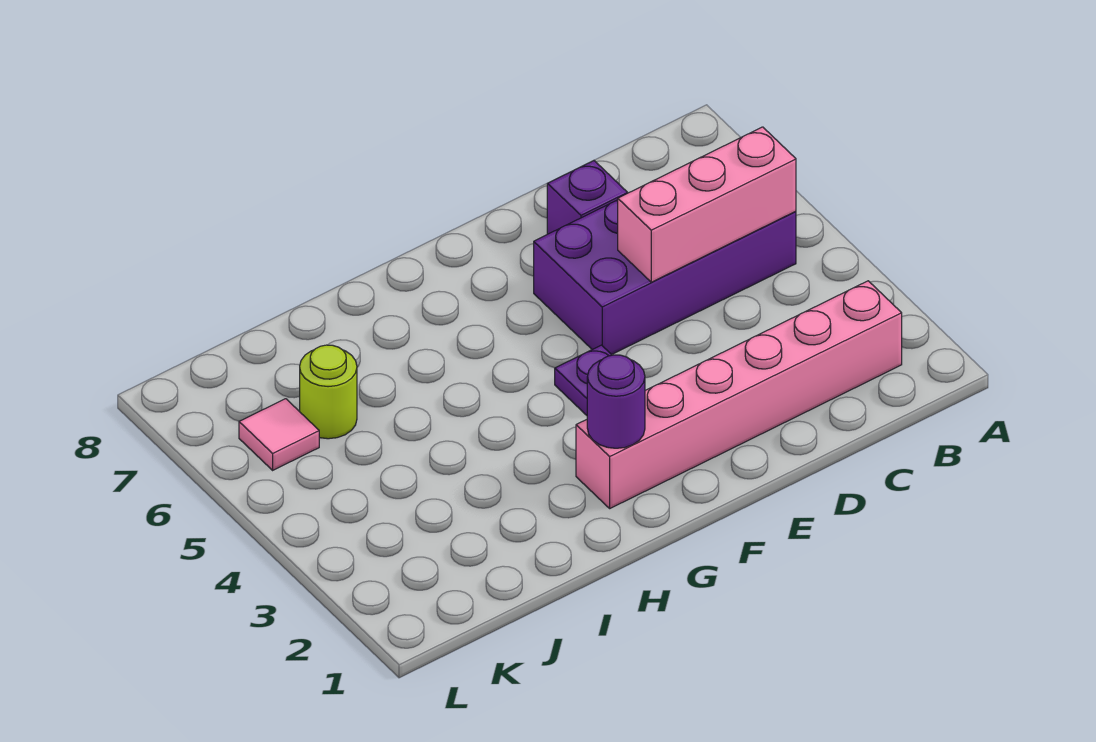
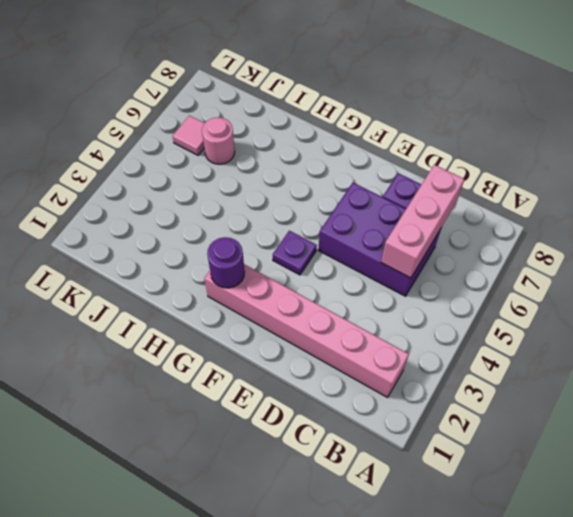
purple 2x4 brick [534,200,796,355] -> purple 2x3 brick [318,183,441,296]
pink 1x3 brick [618,127,796,282] -> pink 1x3 brick turned to [381,165,464,278]
lime 1x1 round brick [300,345,357,439] -> pink 1x1 round brick [202,117,235,164]

